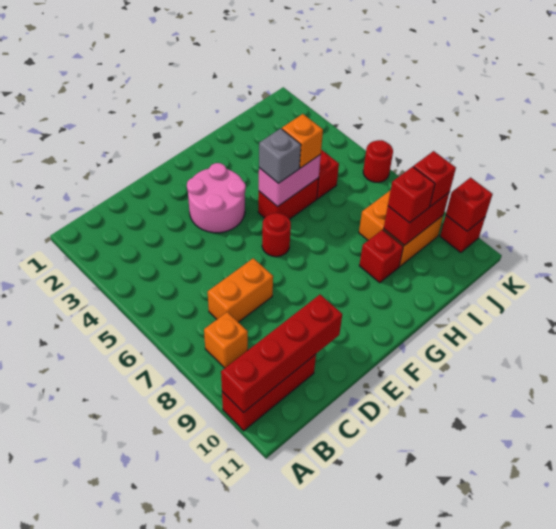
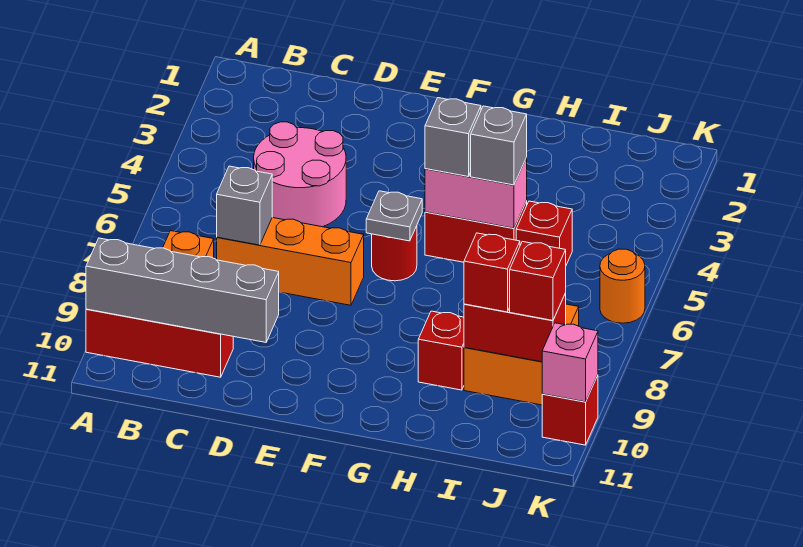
red 1x4 brick [221,295,342,413] -> grey 1x4 brick [86,238,279,342]
orange 1x2 brick [208,258,273,322] -> orange 1x3 brick [217,218,364,305]
none -> grey 1x1 brick [217,166,272,245]
pink 2x2 round brick [187,163,246,233] -> pink 2x2 round brick moved to [254,122,346,227]
none -> grey 1x1 plate [366,191,422,241]
orange 1x1 brick [282,114,323,168] -> grey 1x1 brick [471,106,527,185]
red 1x1 round brick [363,140,393,182] -> orange 1x1 round brick [600,249,645,323]
red 1x1 brick [446,178,493,231] -> pink 1x1 brick [542,323,598,402]

